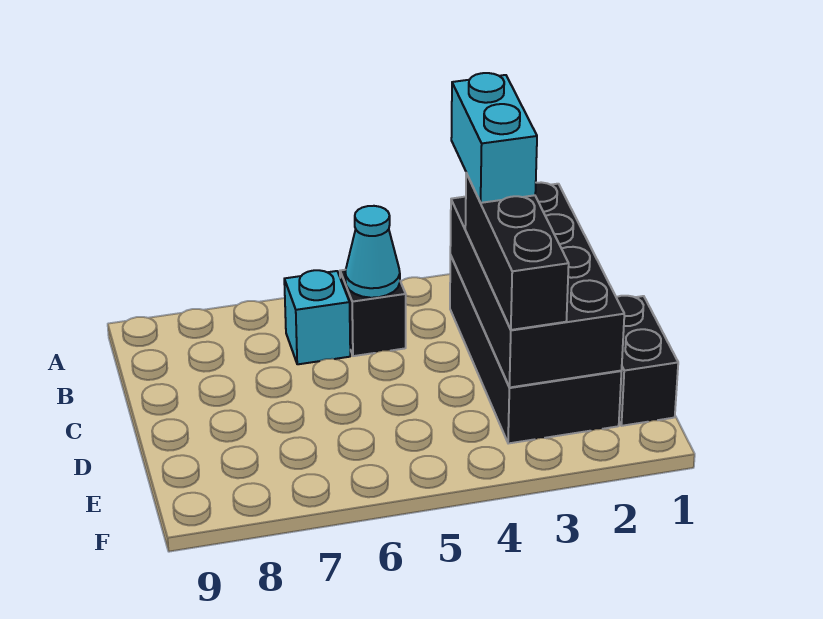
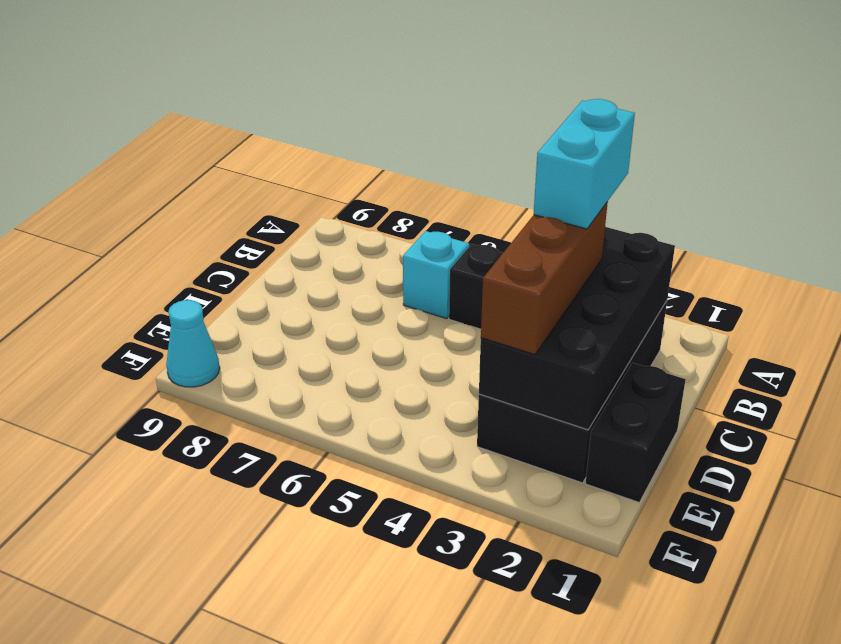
cyan 1x1 cone [345,206,400,298] -> cyan 1x1 cone moved to [166,300,220,387]
black 1x3 brick [465,173,569,330] -> brown 1x3 brick [481,202,608,354]

